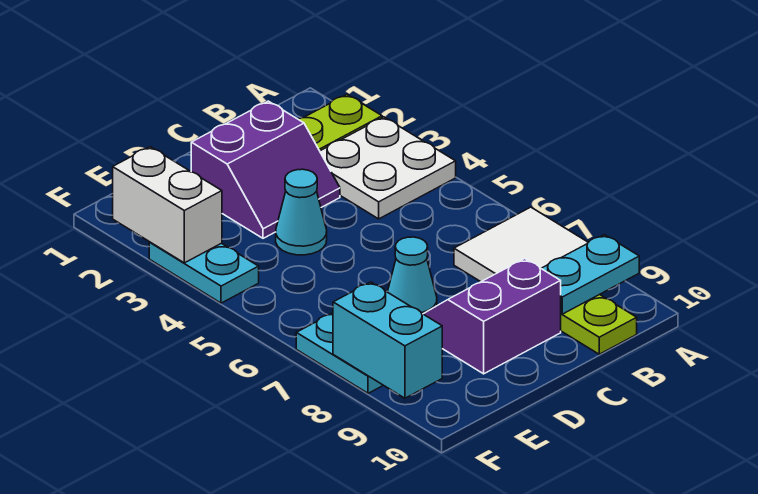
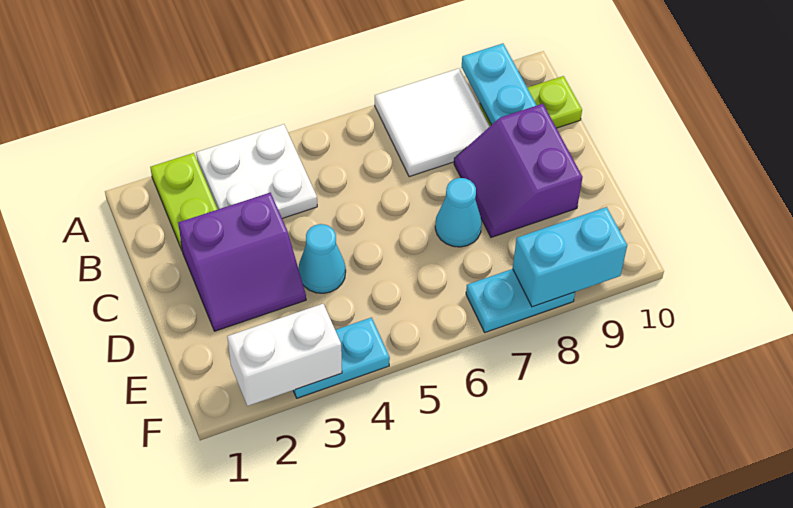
purple 2x2 slope [191,101,340,238] -> purple 2x2 slope turned to [178,193,306,331]

